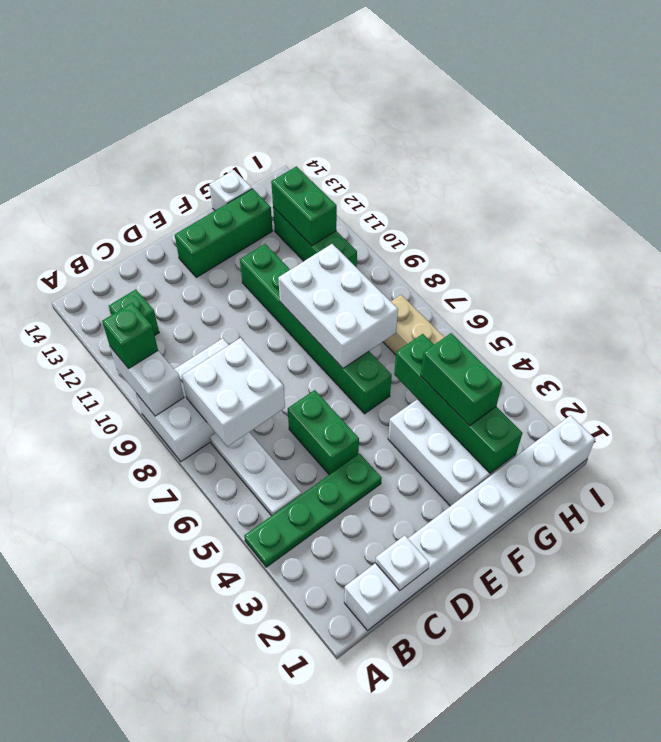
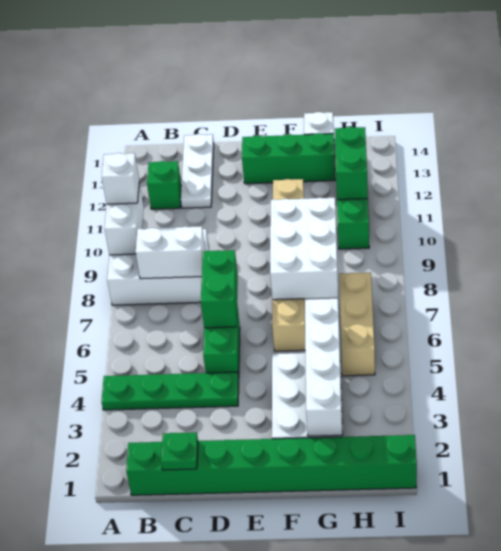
green 1x1 brick [102,303,158,369] -> white 1x1 brick [102,153,139,204]
white 1x8 brick [344,415,595,630] -> green 1x8 brick [126,435,417,495]
white 1x3 plate [210,432,301,516] -> white 1x3 plate moved to [181,134,214,208]
white 2x2 brick [182,338,285,447] -> white 1x2 brick [136,226,205,279]
white 1x1 plate [375,535,429,590] -> green 1x1 plate [161,432,198,470]
green 1x6 brick [240,244,392,414] -> tan 1x6 brick [272,179,306,351]
green 1x4 brick [394,334,522,473] -> white 1x4 brick [305,299,342,436]
green 1x2 brick [421,333,502,426] -> green 1x2 brick moved to [201,250,238,328]

